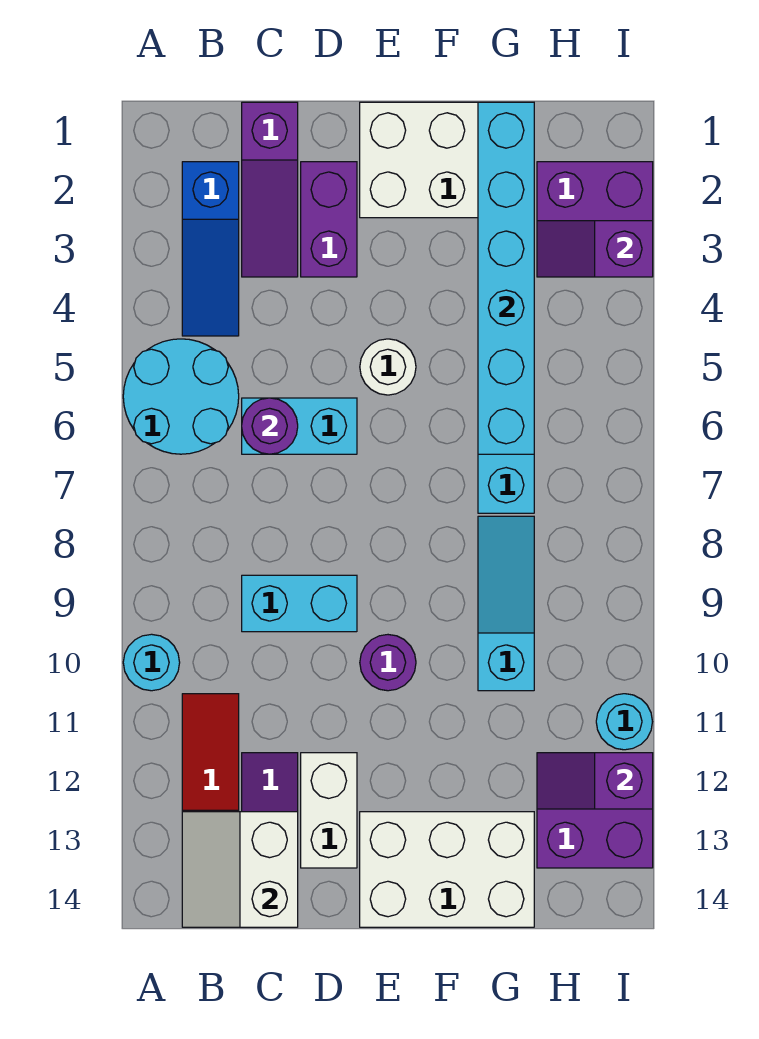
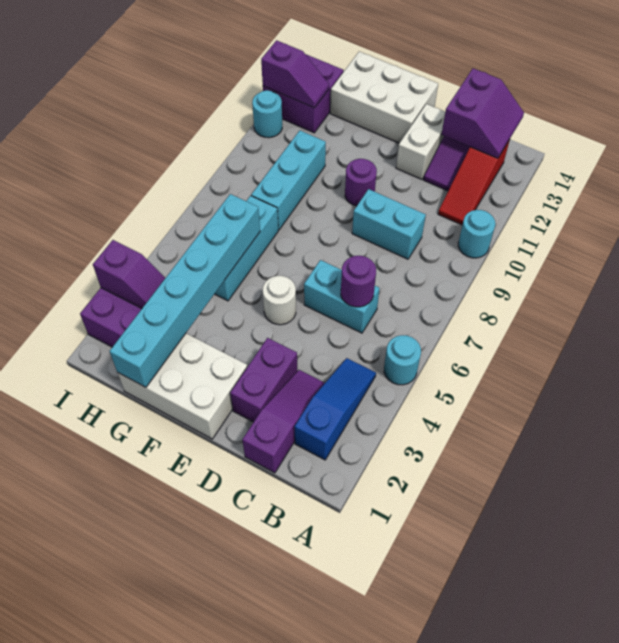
cyan 2x2 round brick [123,339,239,454] -> cyan 1x1 round brick [384,335,421,385]
white 2x2 slope [182,812,298,927] -> purple 2x2 slope [441,69,524,158]
cyan 1x3 slope [478,516,534,691] -> cyan 1x3 brick [251,131,326,230]

